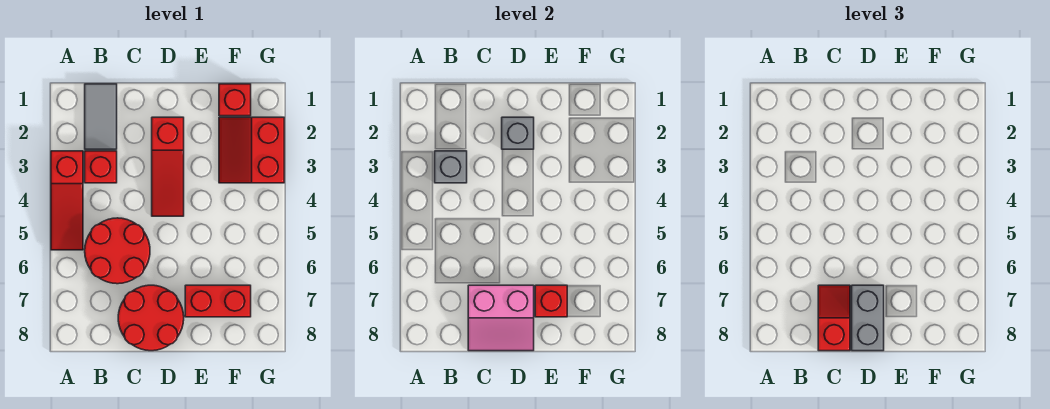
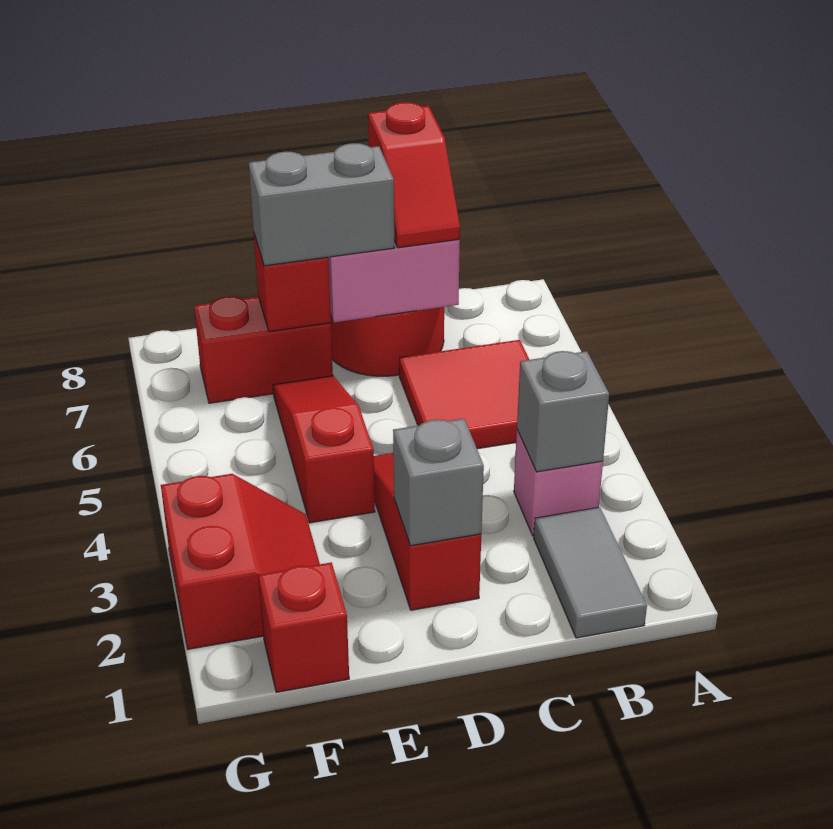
red 1x3 slope [51,151,83,250] -> red 1x3 slope moved to [273,376,375,523]
red 1x1 brick [85,151,117,183] -> pink 1x1 brick [514,430,603,536]
red 2x2 round brick [85,218,150,284] -> red 2x2 tile [399,340,529,449]
grey 1x2 brick [852,285,884,351] -> grey 1x2 brick turned to [249,143,394,266]

